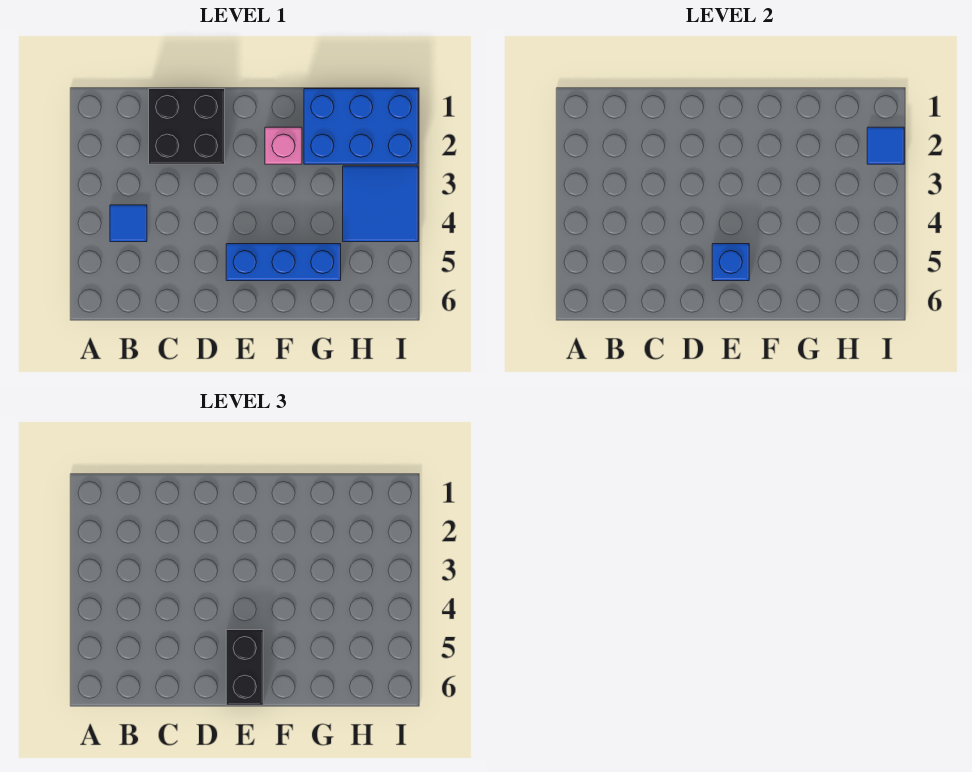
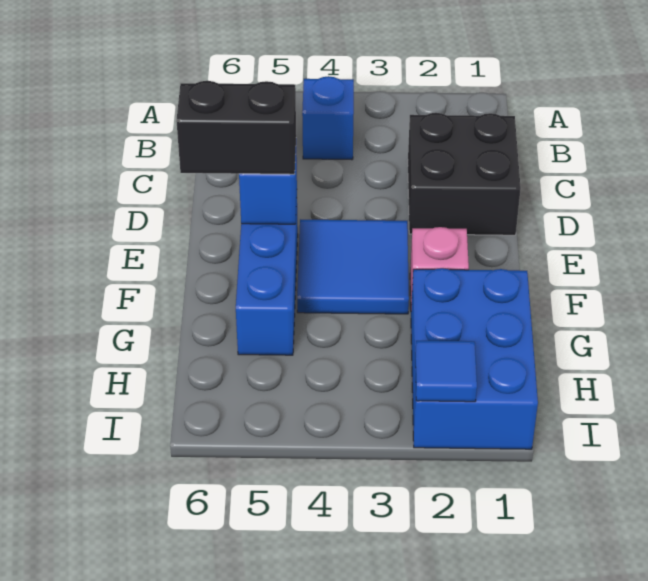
blue 1x1 tile [110,205,147,242] -> blue 1x1 brick [302,76,354,160]
blue 2x2 tile [343,166,418,242] -> blue 2x2 tile moved to [297,219,409,314]

